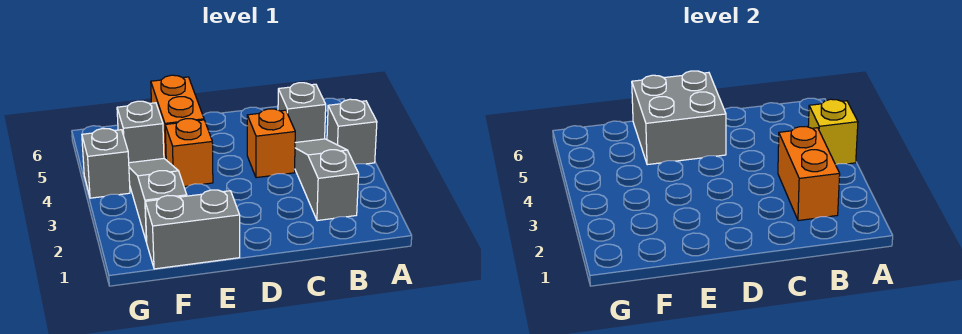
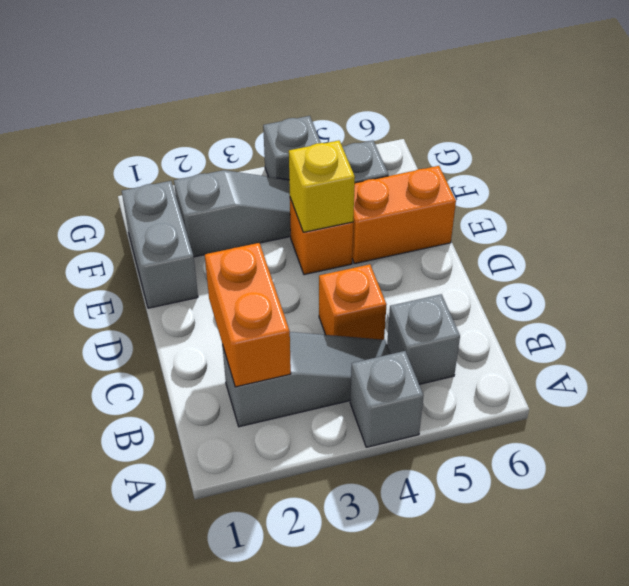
yellow 1x1 brick [808,99,858,165] -> yellow 1x1 brick moved to [289,140,355,232]
orange 1x2 brick [778,127,840,221] -> orange 1x2 brick turned to [205,243,291,387]
grey 2x2 brick [632,71,726,165] -> none

